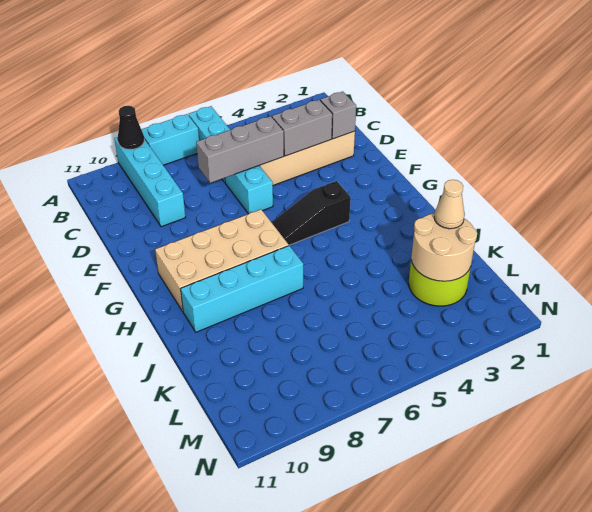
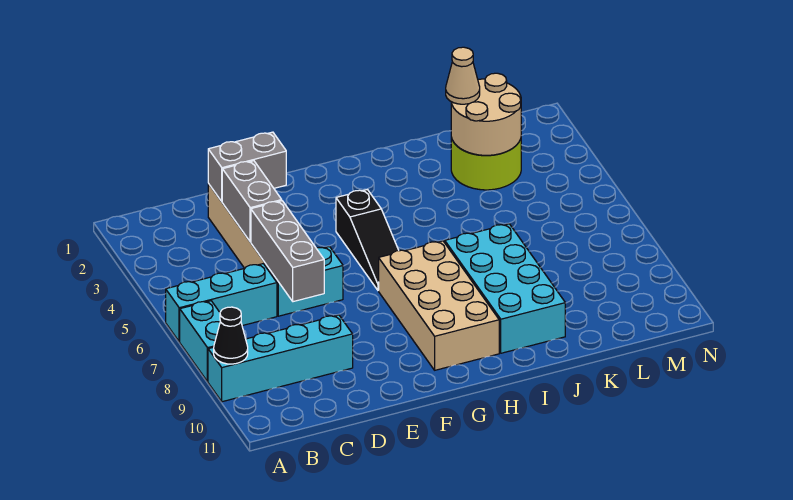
grey 1x1 brick [320,91,356,139] -> grey 1x2 brick [208,132,286,202]
cyan 1x4 brick [181,246,303,332] -> cyan 2x4 brick [445,224,565,353]

